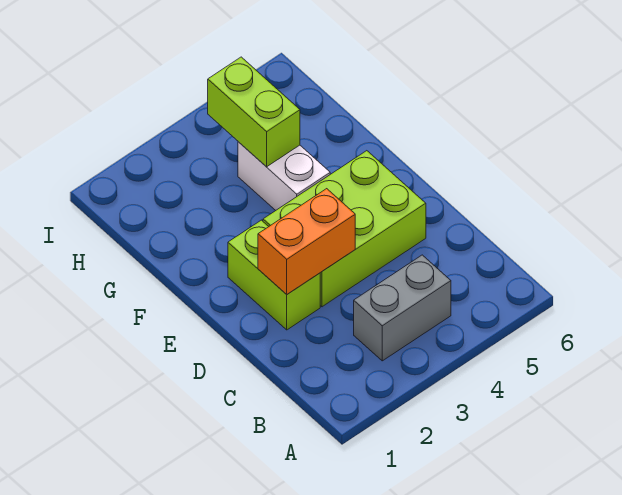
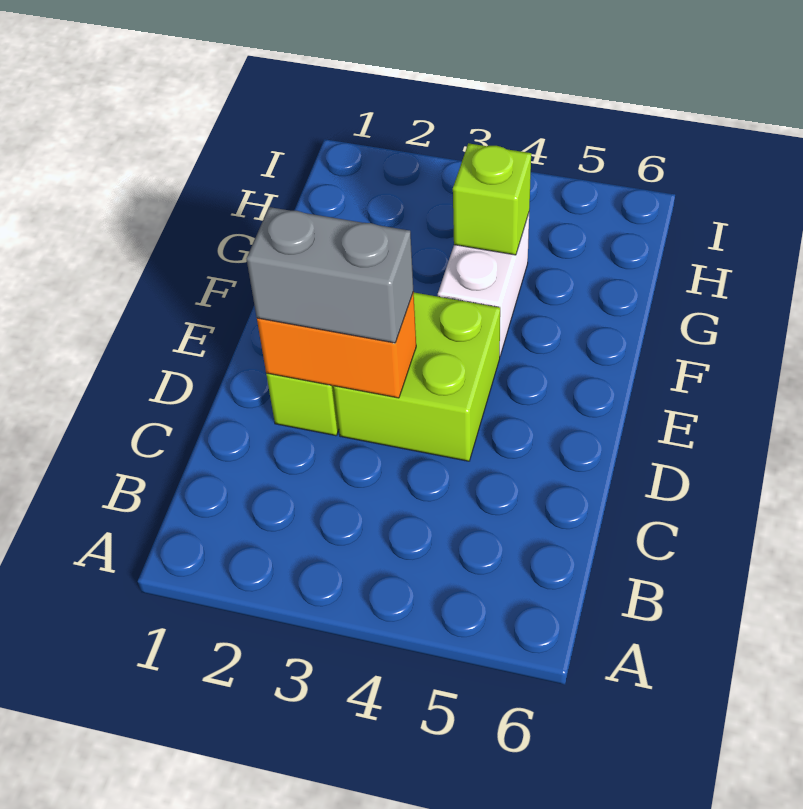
grey 1x2 brick [354,255,451,361] -> grey 1x2 brick moved to [247,207,413,343]
lime 2x3 brick [263,151,426,307] -> lime 2x2 brick [334,293,500,461]
lime 1x2 brick [208,57,300,167] -> lime 1x1 brick [453,143,531,255]

